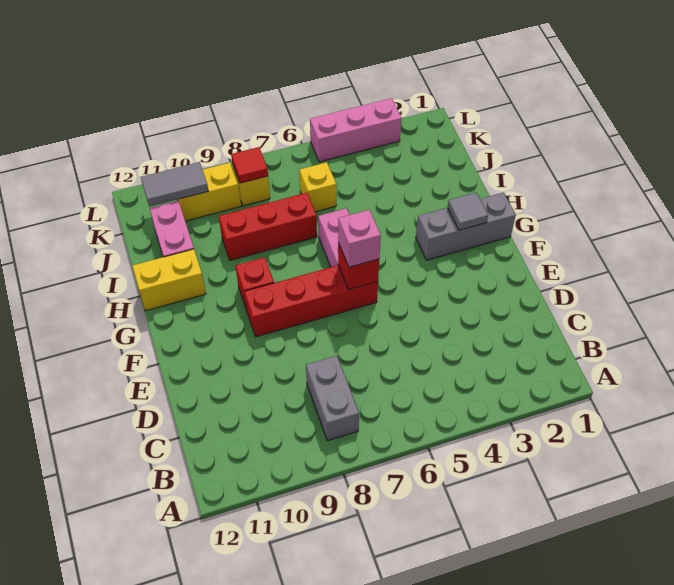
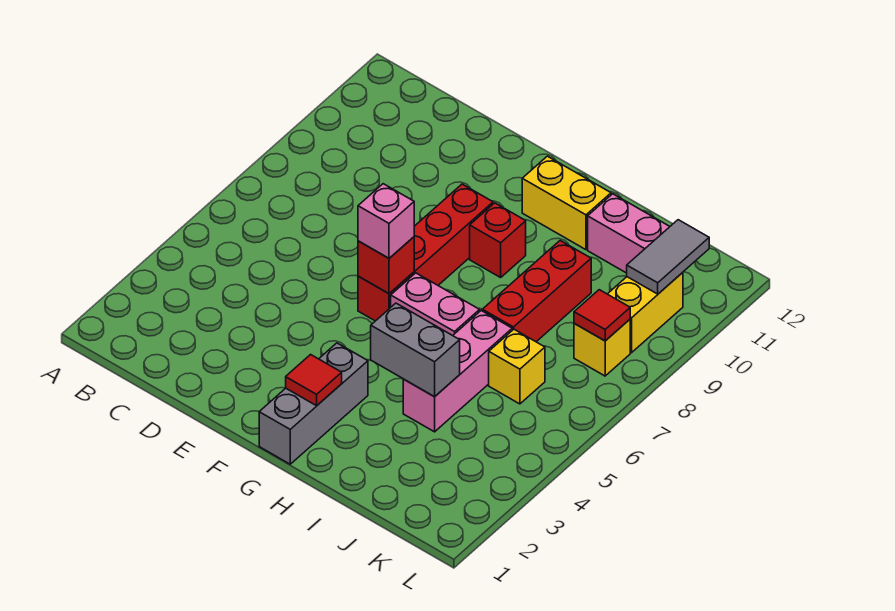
grey 1x2 brick [306,356,359,441] -> grey 1x2 brick moved to [371,303,460,397]
grey 1x1 tile [448,193,488,230] -> red 1x1 tile [286,355,342,406]
yellow 1x2 brick [133,249,206,311] -> yellow 1x2 brick turned to [522,156,611,250]
pink 1x3 brick [310,98,402,162] -> pink 1x3 brick moved to [403,311,512,432]

